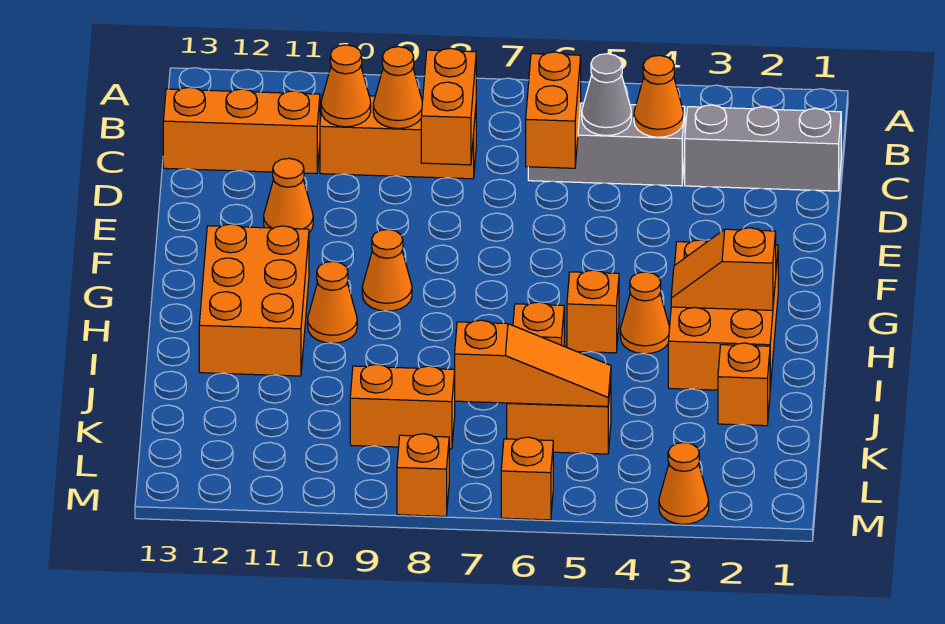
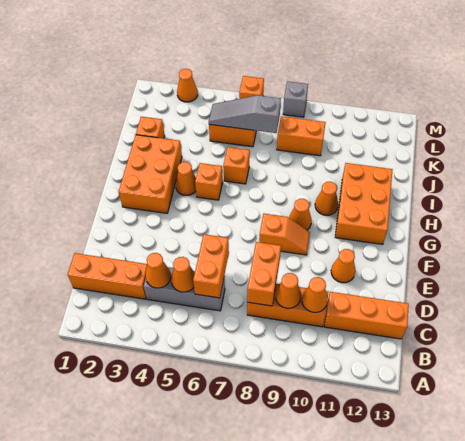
grey 1x3 brick [685,105,841,191] -> orange 1x3 brick [68,253,147,299]
grey 1x1 cone [582,54,631,136] -> orange 1x1 cone [171,257,195,292]
orange 1x2 slope [671,228,776,310] -> orange 1x2 slope moved to [259,214,310,255]
orange 1x3 slope [455,320,611,406] -> grey 1x3 slope [209,95,281,133]
orange 1x1 brick [397,434,449,516] -> grey 1x1 brick [283,81,308,117]

